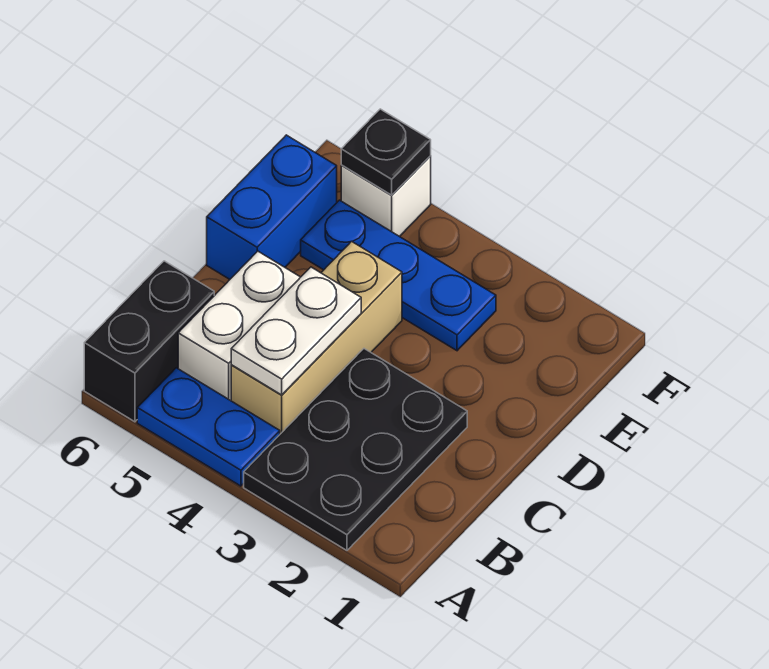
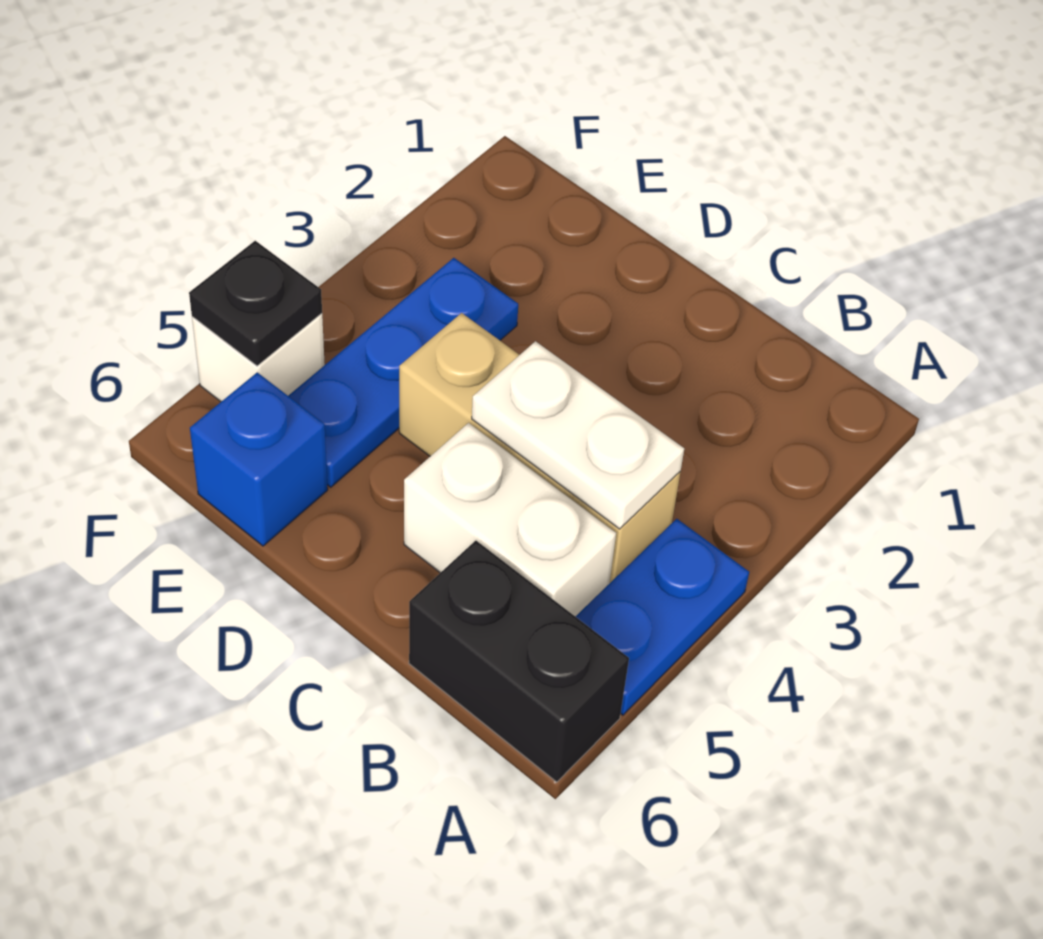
black 2x3 plate [244,349,467,550] -> none
blue 1x2 brick [207,135,337,279] -> blue 1x1 brick [190,372,328,546]

